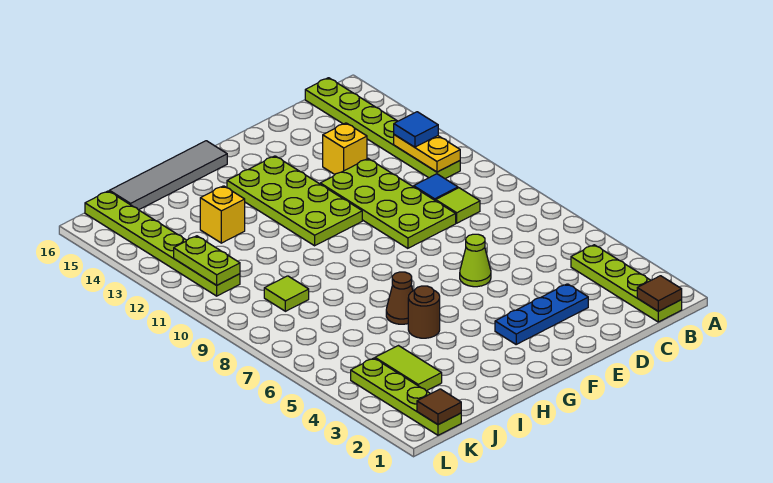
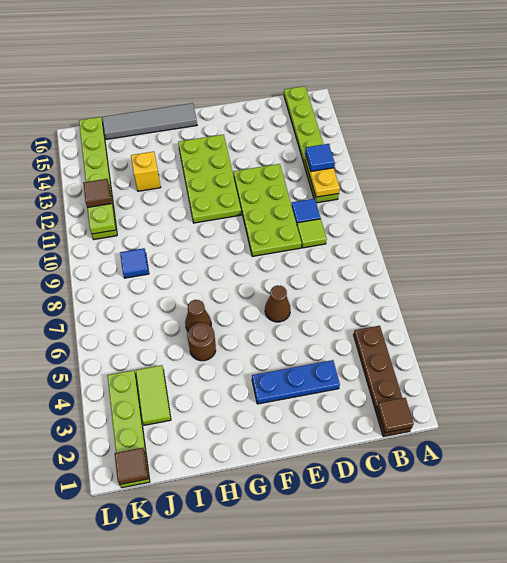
lime 1x4 plate [571,245,682,322] -> brown 1x4 plate [354,326,411,437]
yellow 1x1 brick [323,123,367,174] -> none
lime 1x1 cone [460,234,491,287] -> brown 1x1 cone [265,285,291,322]
lime 1x1 tile [264,276,309,311] -> blue 1x1 tile [120,248,149,278]
none -> brown 1x1 tile [83,179,111,208]

